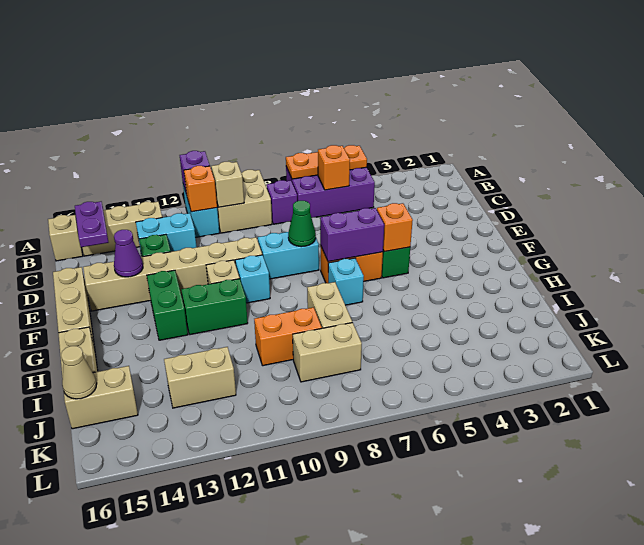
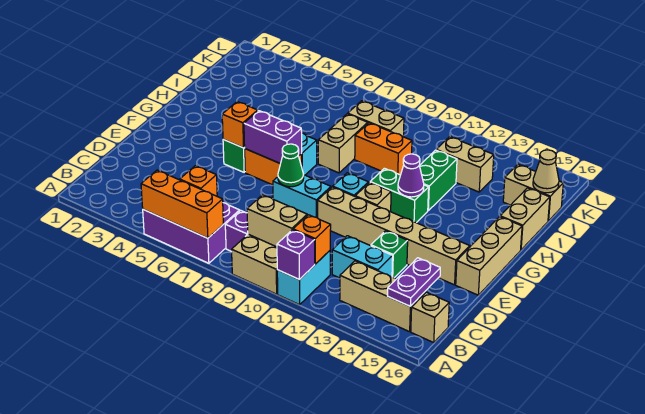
orange 1x3 plate [286,145,367,179] -> orange 1x3 brick [141,170,223,238]
tan 1x1 brick [211,162,244,207] -> tan 1x2 brick [247,195,307,247]
purple 1x1 cone [114,230,143,277] -> purple 1x1 cone moved to [398,154,424,197]
green 1x2 brick [147,270,188,340] -> green 1x2 brick moved to [420,150,457,210]

